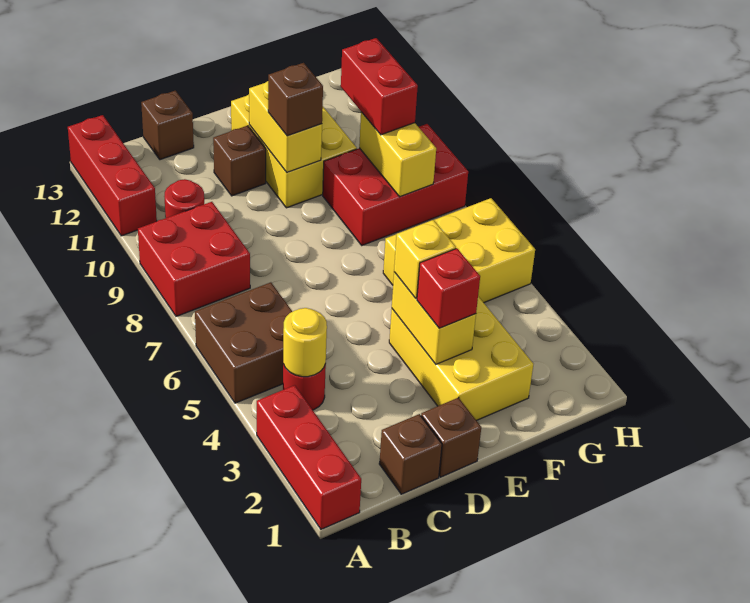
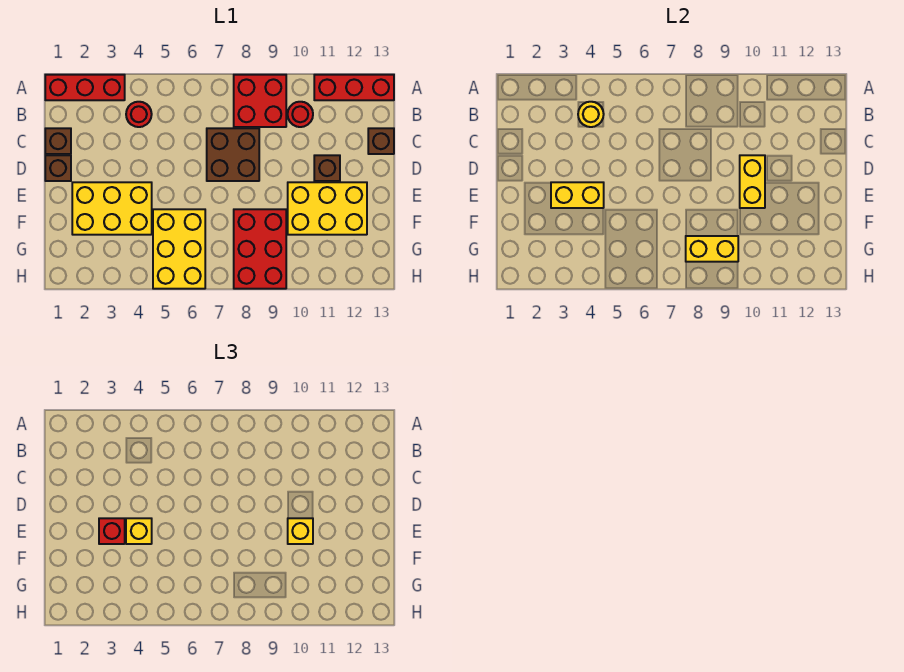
brown 2x2 brick [195,282,292,403] -> brown 2x2 brick moved to [207,128,259,181]
yellow 1x2 brick [249,81,322,172] -> yellow 1x2 brick turned to [740,155,765,208]
brown 1x1 brick [268,63,323,136] -> yellow 1x1 brick [288,518,313,544]
red 1x2 brick [341,38,418,135] -> none

